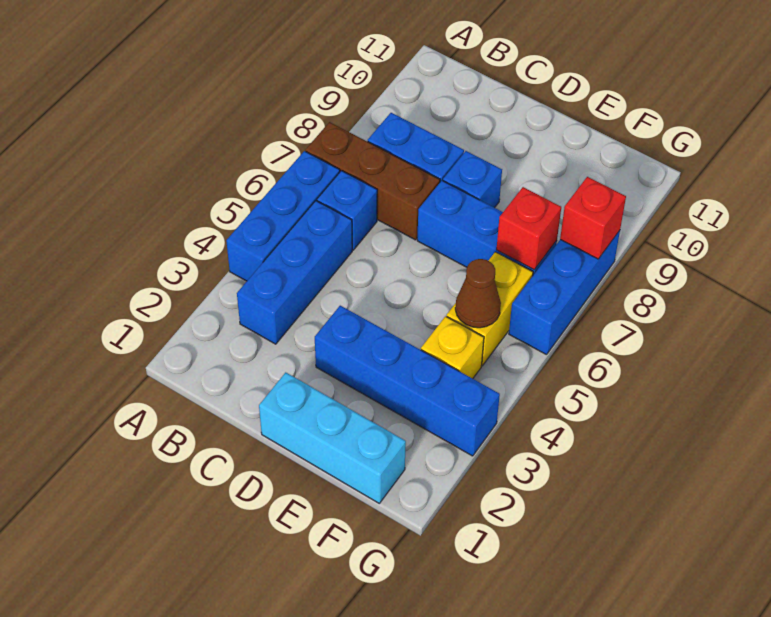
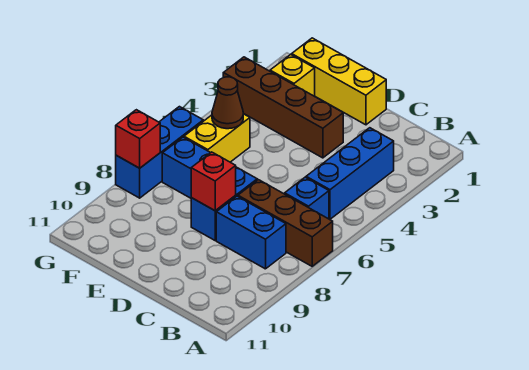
blue 1x3 brick [226,151,340,281] -> none
cyan 1x3 brick [259,373,406,503] -> yellow 1x3 brick [292,38,386,125]
blue 1x4 brick [315,306,500,456] -> brown 1x4 brick [223,57,343,158]
yellow 1x1 brick [421,316,484,379] -> yellow 1x1 brick moved to [270,54,315,96]
red 1x1 brick [496,187,561,270] -> red 1x1 brick moved to [191,152,236,211]

